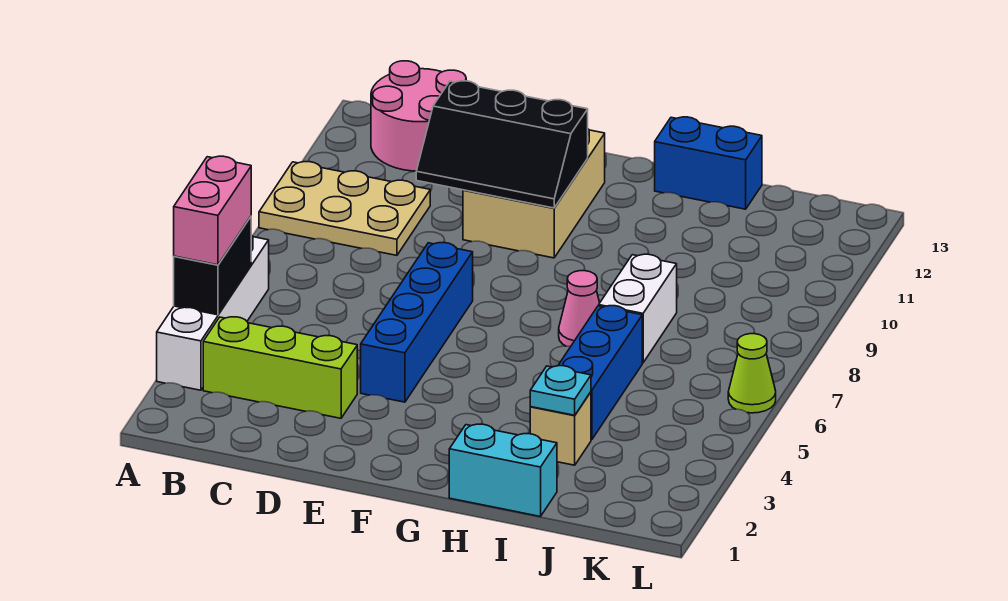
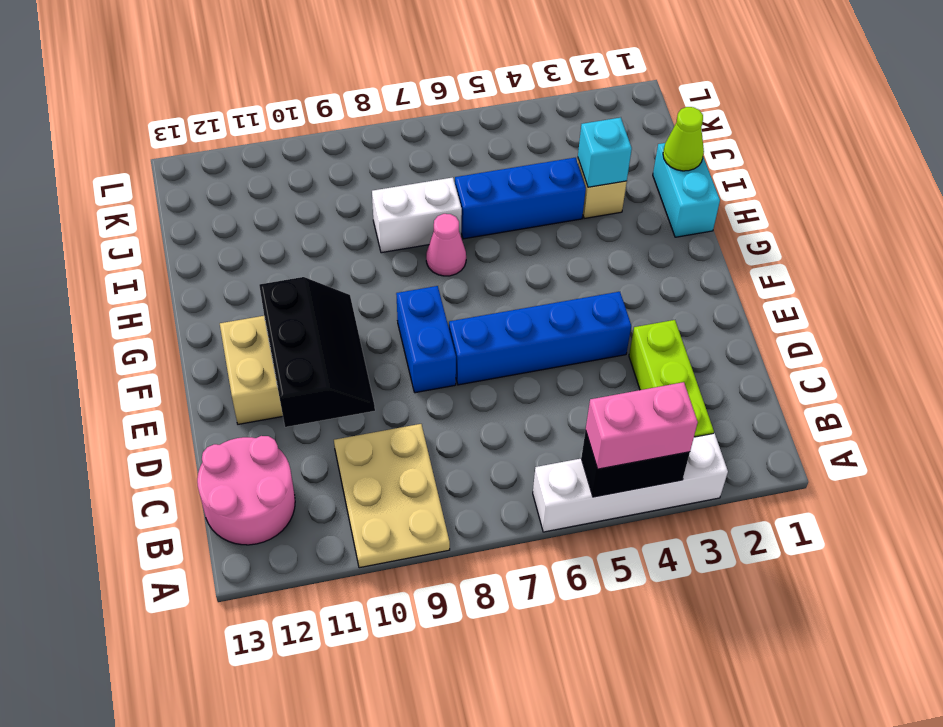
blue 1x2 brick [655,117,762,209] -> blue 1x2 brick moved to [396,286,456,393]
cyan 1x1 plate [530,366,591,415] -> cyan 1x1 brick [578,118,632,187]
lime 1x1 cone [728,334,776,413] -> lime 1x1 cone moved to [663,107,704,171]

